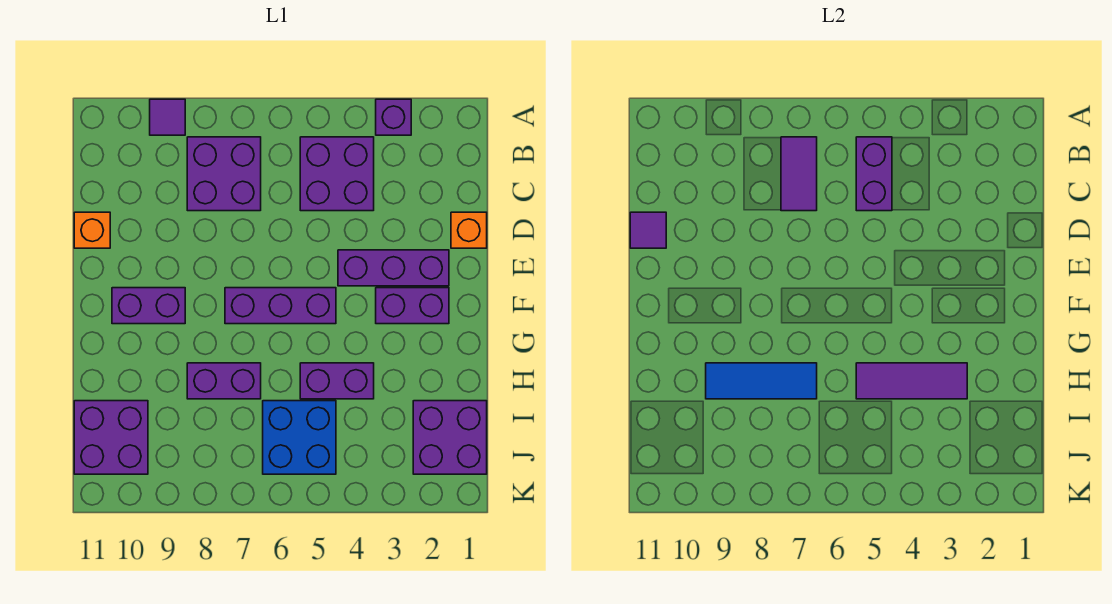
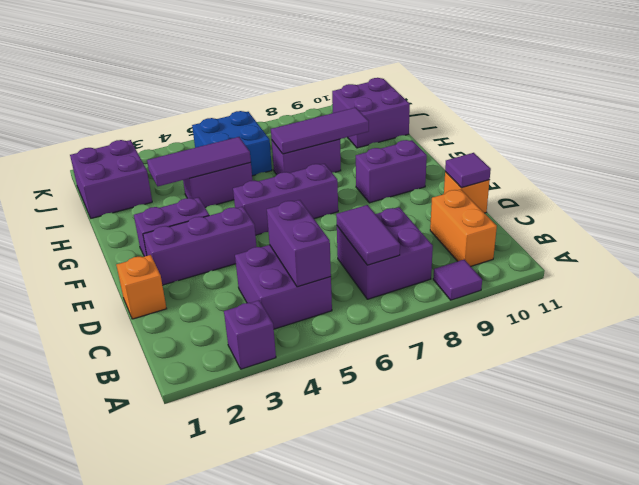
none -> orange 1x2 brick [430,189,497,266]
blue 1x3 tile [706,363,817,399] -> purple 1x3 tile [271,108,369,154]

